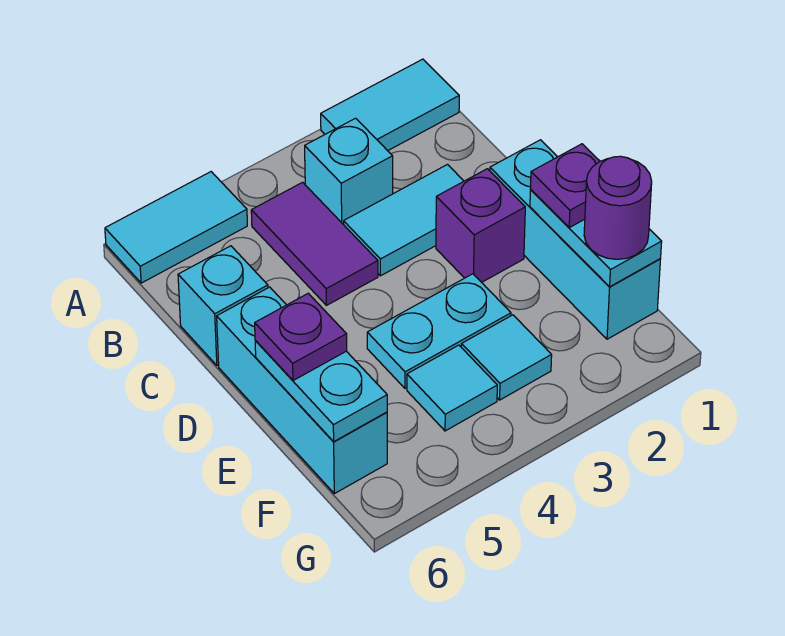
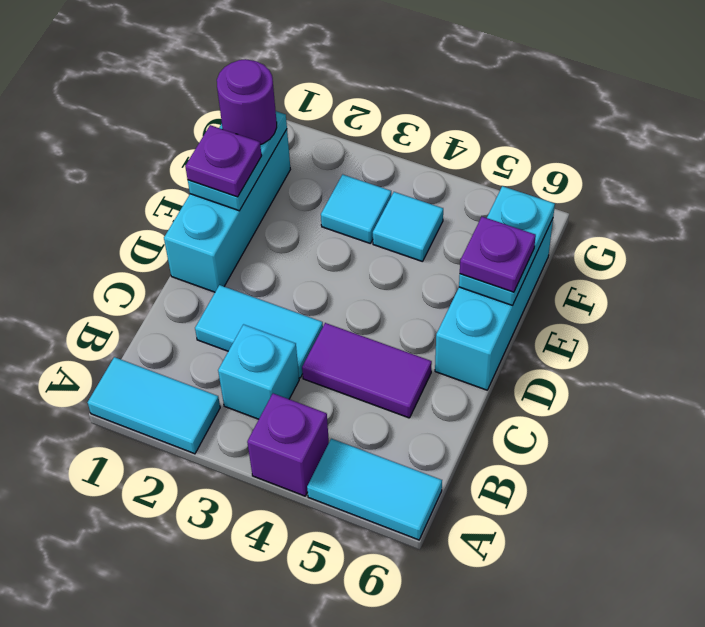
purple 1x2 tile [251,182,378,305] -> purple 1x2 tile turned to [302,323,432,418]
cyan 1x1 brick [178,246,268,365] -> none
purple 1x1 brick [436,169,525,282] -> purple 1x1 brick moved to [247,393,329,496]
cyan 1x2 plate [367,274,511,388] -> none

